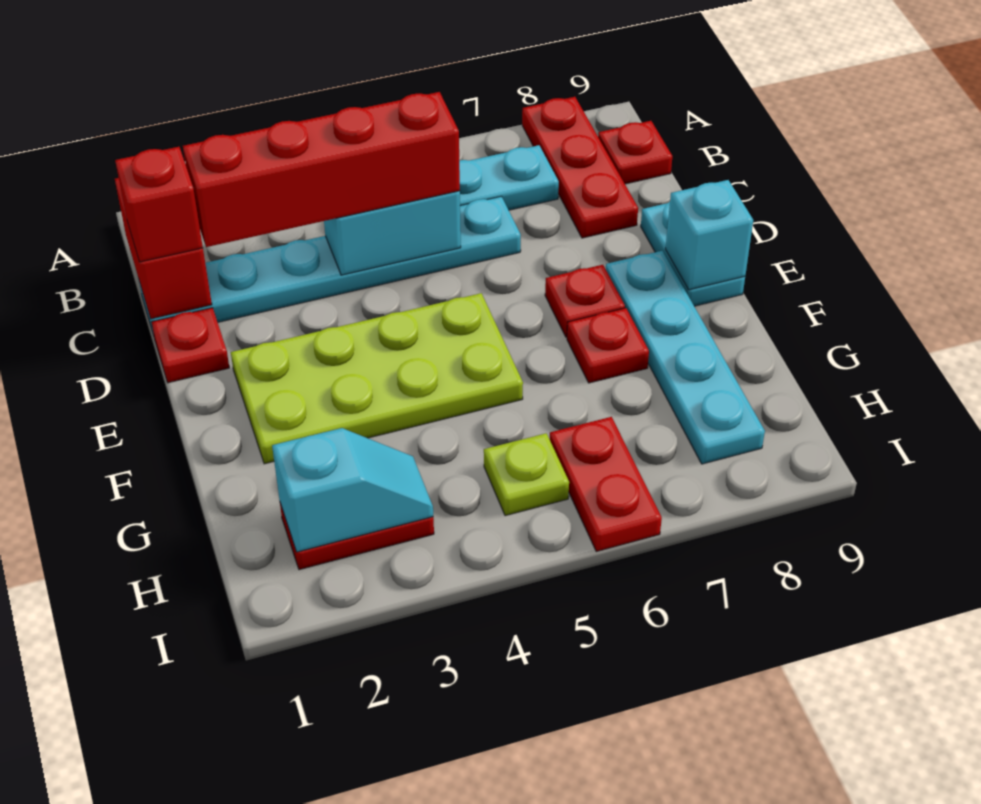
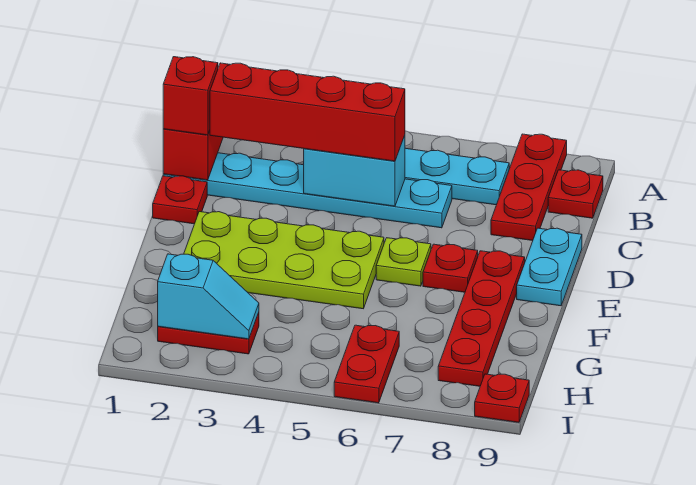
cyan 1x4 plate [606,251,765,464] -> red 1x4 plate [438,251,525,386]
cyan 1x1 brick [665,180,753,290] -> none
red 1x1 plate [567,308,649,383] -> red 1x1 plate moved to [475,374,529,422]
lime 1x1 plate [484,433,569,516] -> lime 1x1 plate moved to [376,238,431,286]

